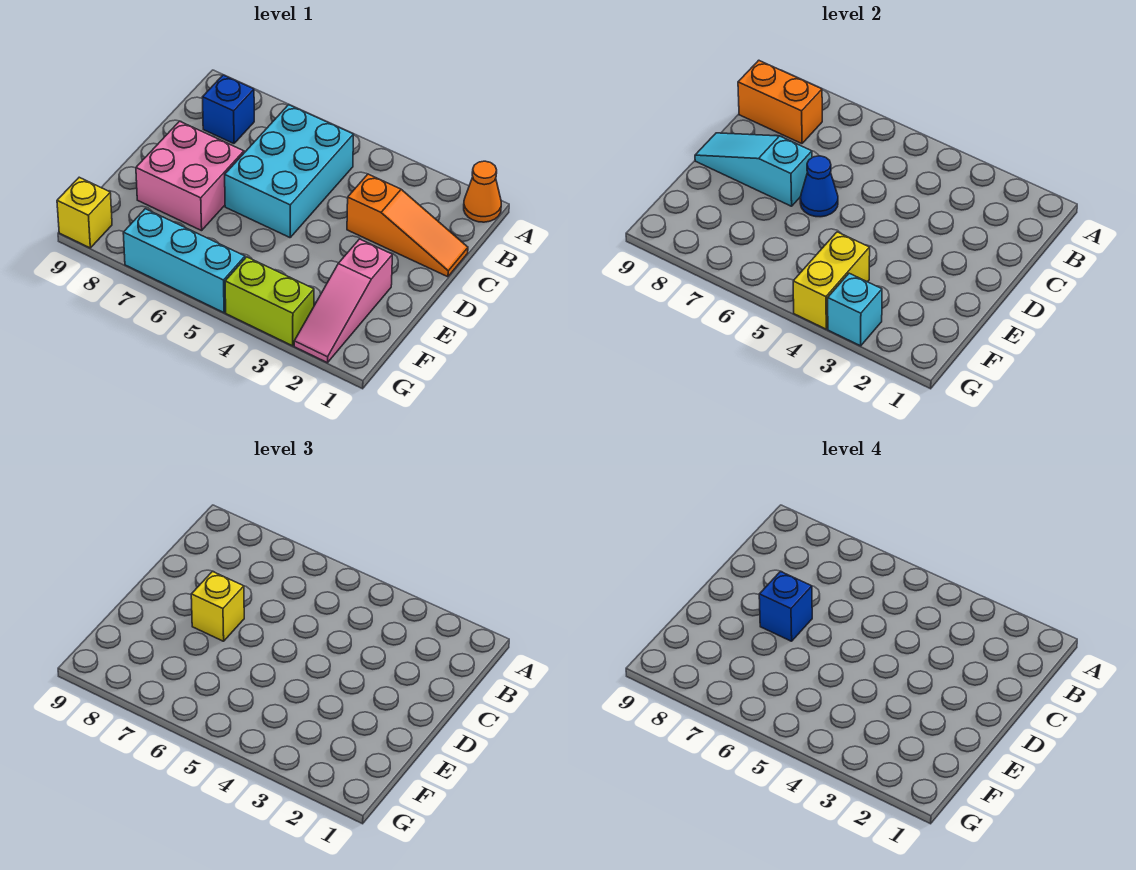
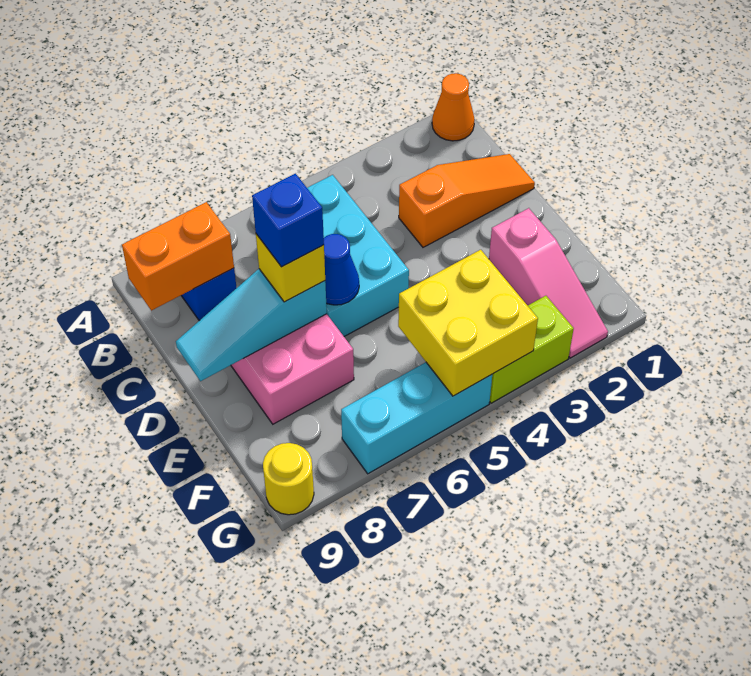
yellow 1x2 brick [793,232,870,329] -> yellow 2x2 brick [398,250,538,396]
cyan 1x1 brick [828,273,882,346] -> none
yellow 1x1 brick [57,177,112,248] -> yellow 1x1 round brick [263,443,314,515]

